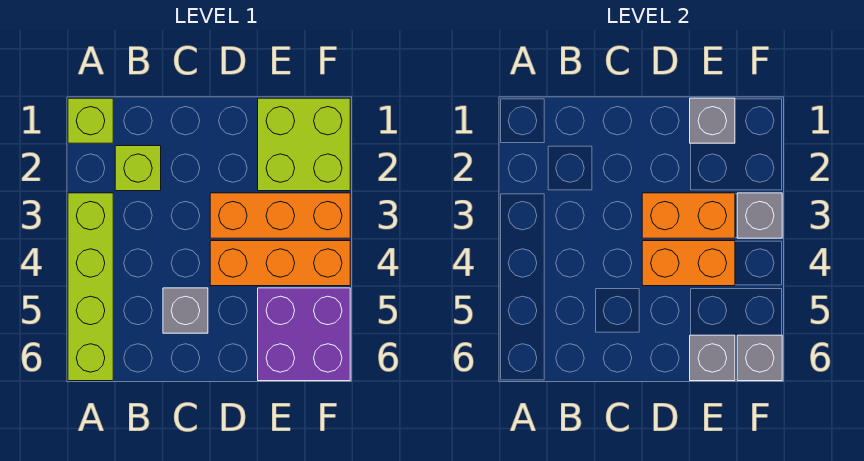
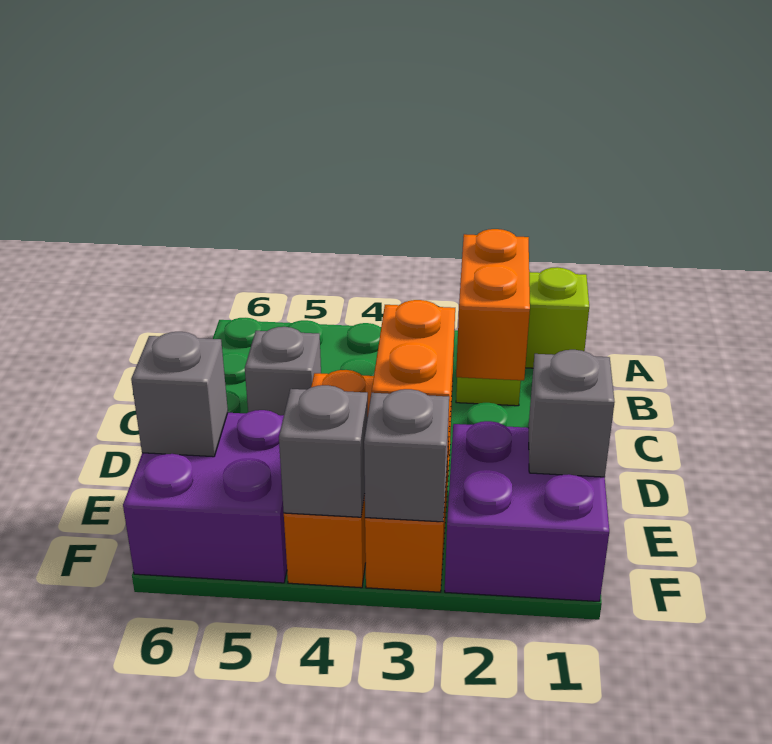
lime 1x4 brick [68,193,113,381] -> none
orange 1x2 brick [642,241,735,286] -> orange 1x2 brick moved to [456,229,530,380]
lime 2x2 brick [258,98,350,191] -> purple 2x2 brick [445,421,609,601]
grey 1x1 brick [737,335,782,381] -> grey 1x1 brick moved to [279,385,368,517]

